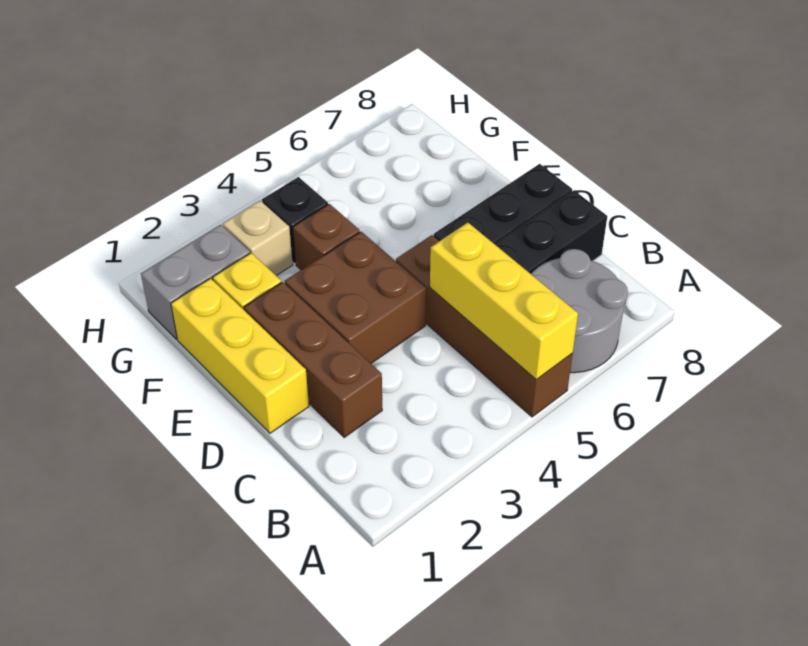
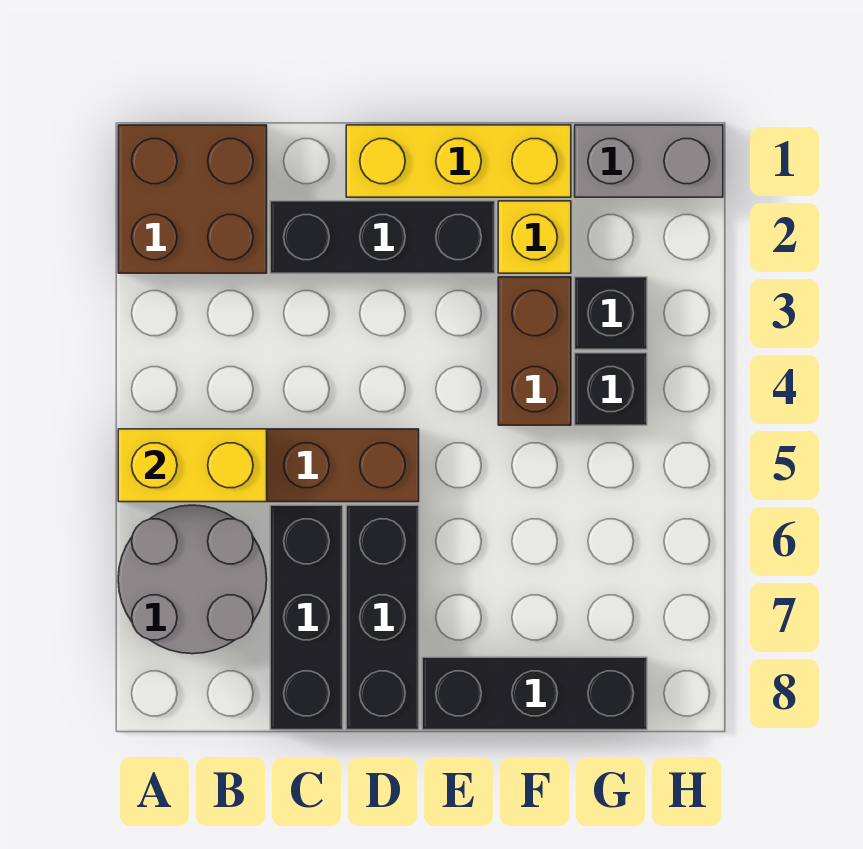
yellow 1x3 brick [430,223,578,380] -> yellow 1x2 brick [118,429,267,502]
brown 1x3 brick [244,282,382,437] -> black 1x3 brick [270,201,495,273]
brown 2x2 brick [285,232,426,363] -> brown 2x2 brick moved to [118,125,267,273]
none -> black 1x3 brick [422,657,647,730]
brown 1x1 brick [293,204,360,270] -> brown 1x2 brick [498,277,571,425]
grey 1x2 brick [141,225,250,339] -> grey 1x2 brick turned to [575,125,723,197]
tan 1x1 brick [223,201,293,276] -> black 1x1 brick [575,277,647,349]

